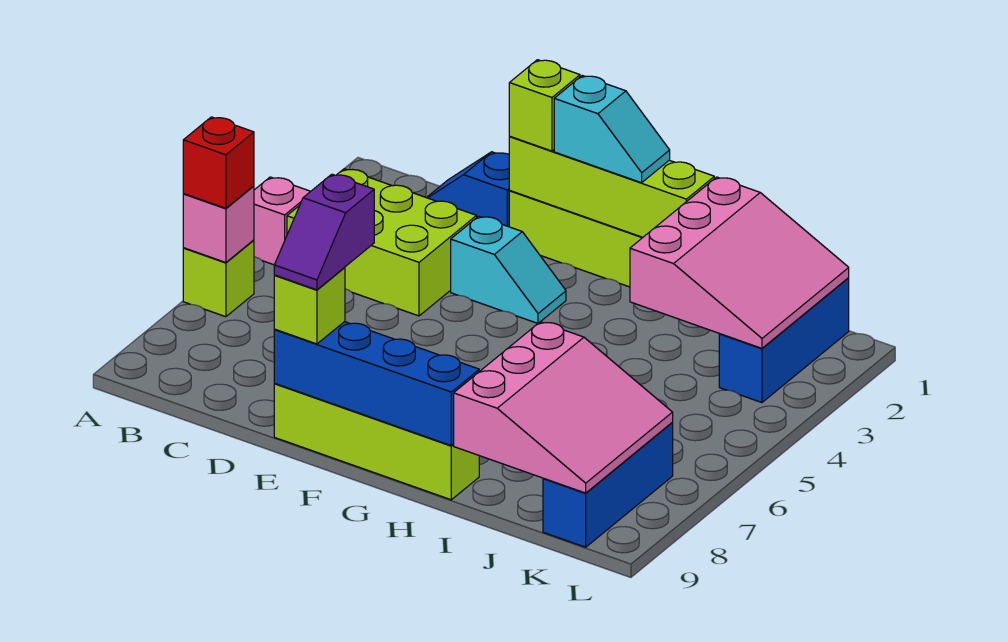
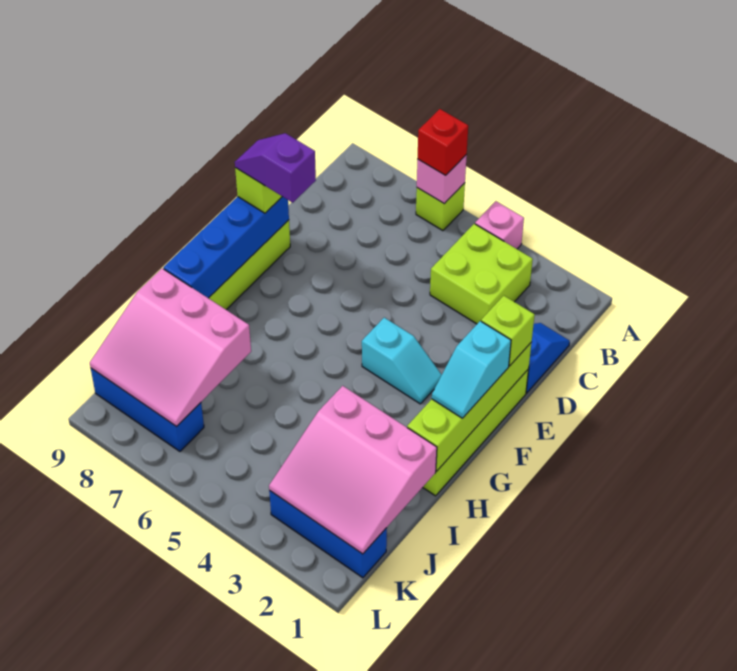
lime 2x3 brick [287,169,477,316] -> lime 2x2 brick [430,224,533,324]
cyan 1x2 slope [451,216,566,323] -> cyan 1x2 slope turned to [362,318,442,404]

